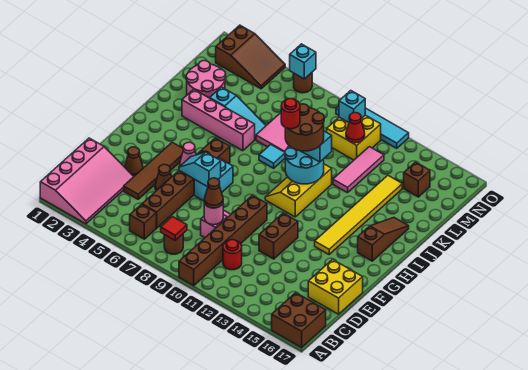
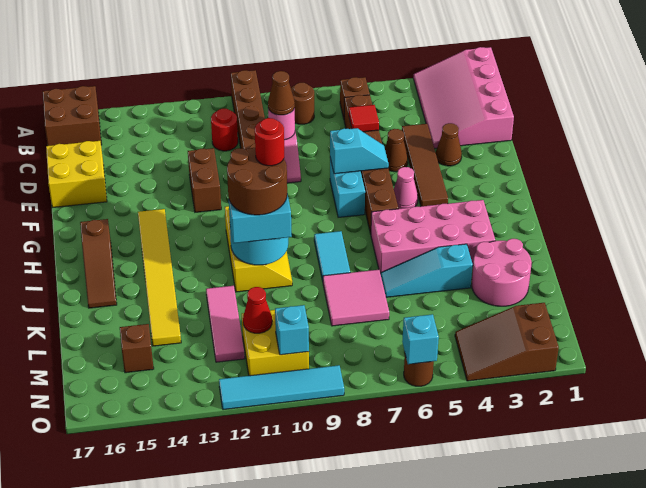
red 1x1 tile [161,217,187,240] -> red 1x1 tile moved to [349,105,379,132]
pink 1x4 brick [182,89,255,151] -> pink 2x4 brick [371,200,495,274]
cyan 1x1 tile [259,145,285,168] -> cyan 1x2 tile [314,231,350,281]

